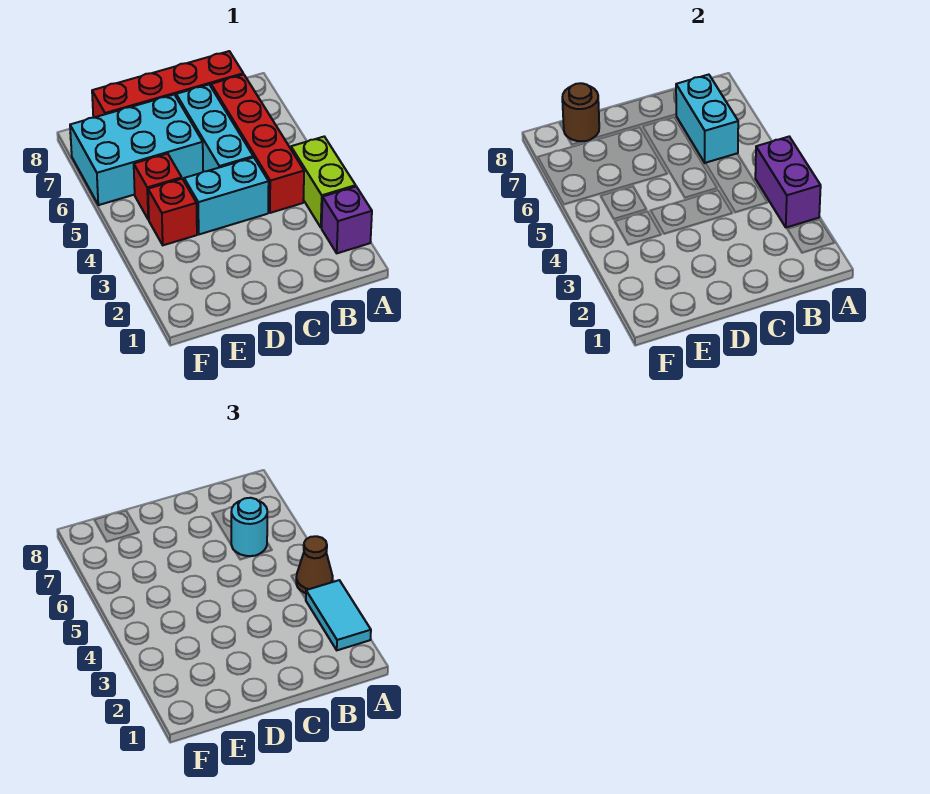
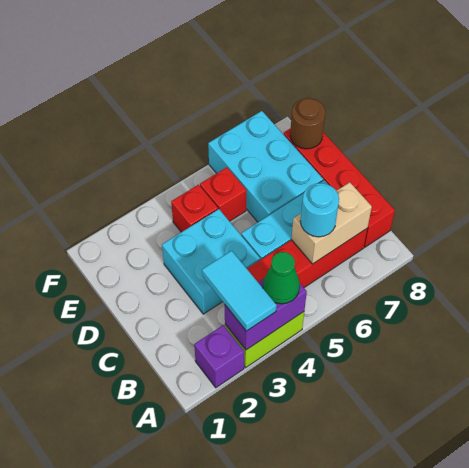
cyan 1x2 tile [306,580,371,650] -> cyan 1x2 tile turned to [202,251,277,331]
brown 1x1 cone [296,536,333,593] -> green 1x1 cone [263,252,300,304]
cyan 1x2 brick [676,75,738,163] -> tan 1x2 brick [291,182,372,264]
cyan 1x2 brick [184,157,269,234] -> cyan 2x2 brick [162,209,260,314]

